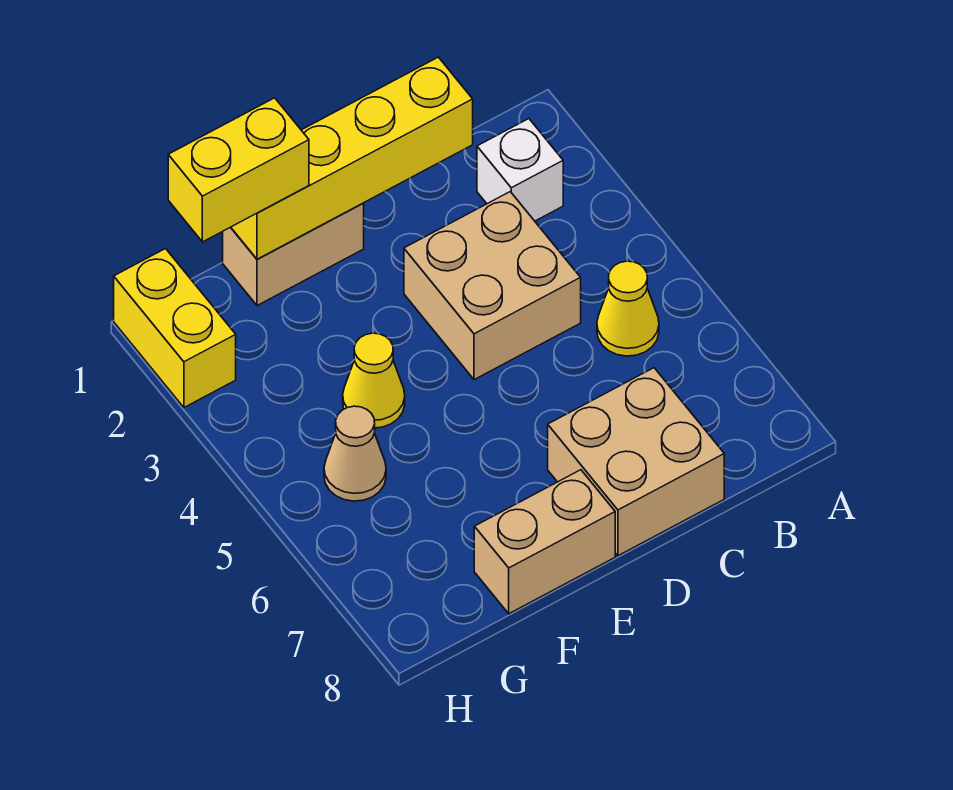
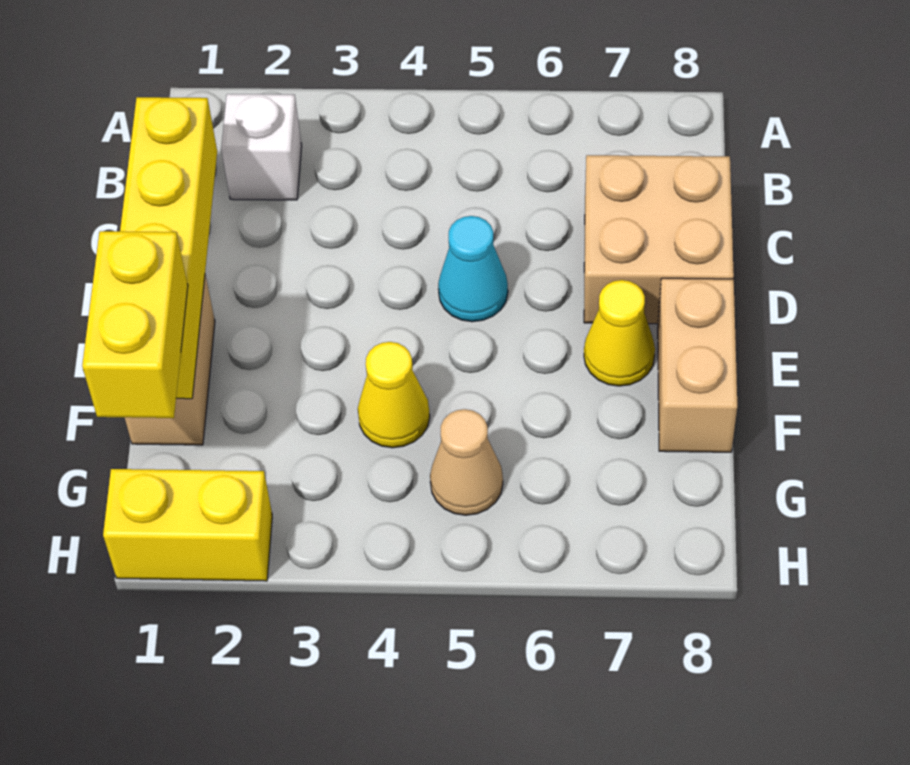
yellow 1x1 cone [597,261,659,356] -> yellow 1x1 cone moved to [584,280,655,386]
tan 2x2 brick [404,192,581,380] -> none
none -> cyan 1x1 cone [438,216,508,322]

